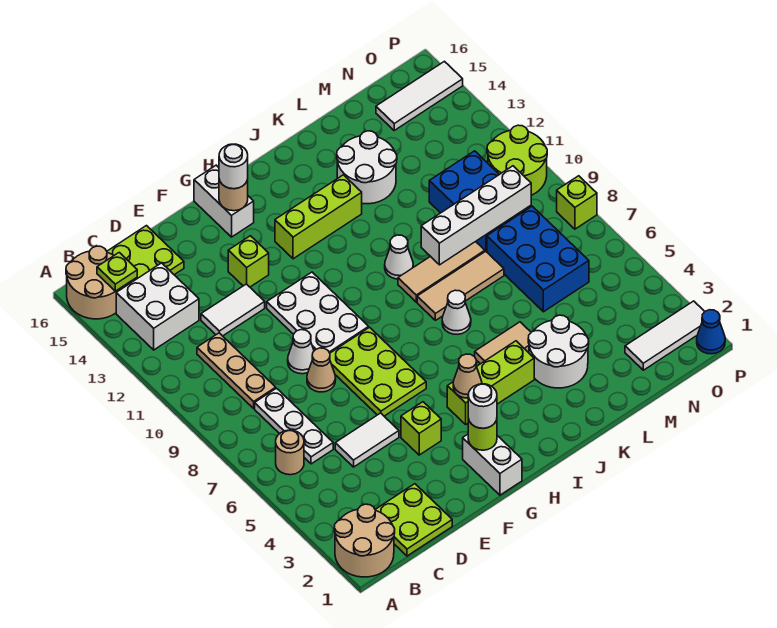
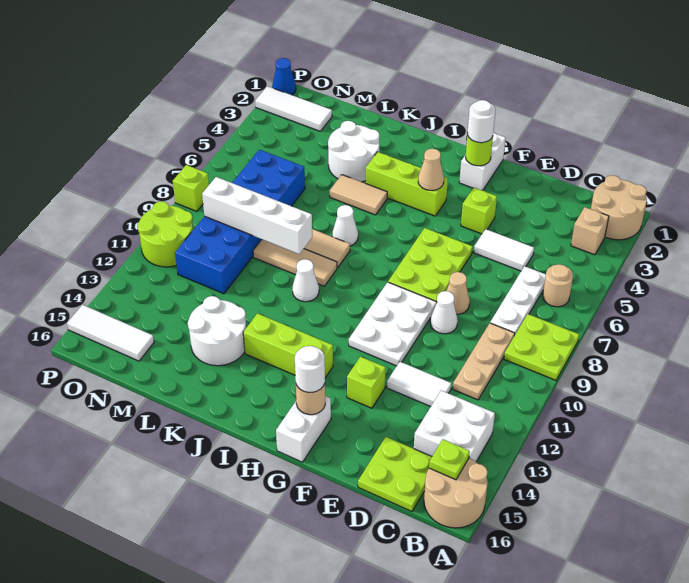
none -> tan 1x1 brick [571,207,609,255]
lime 2x2 plate [375,484,452,556] -> lime 2x2 plate moved to [504,314,579,380]

